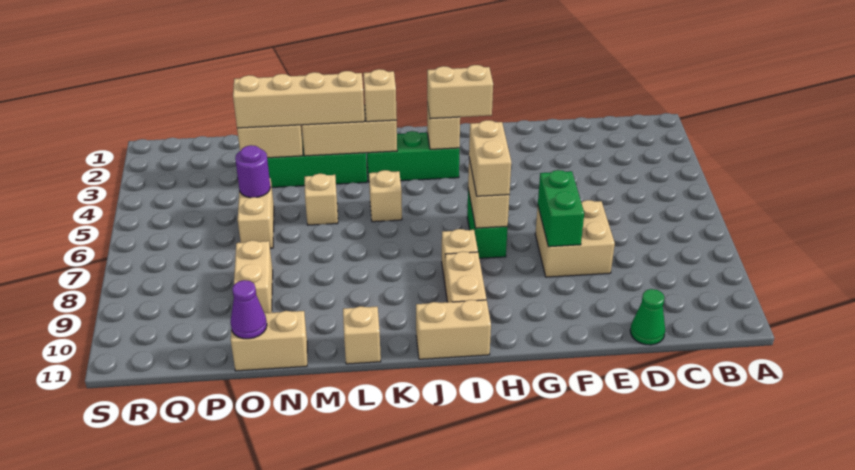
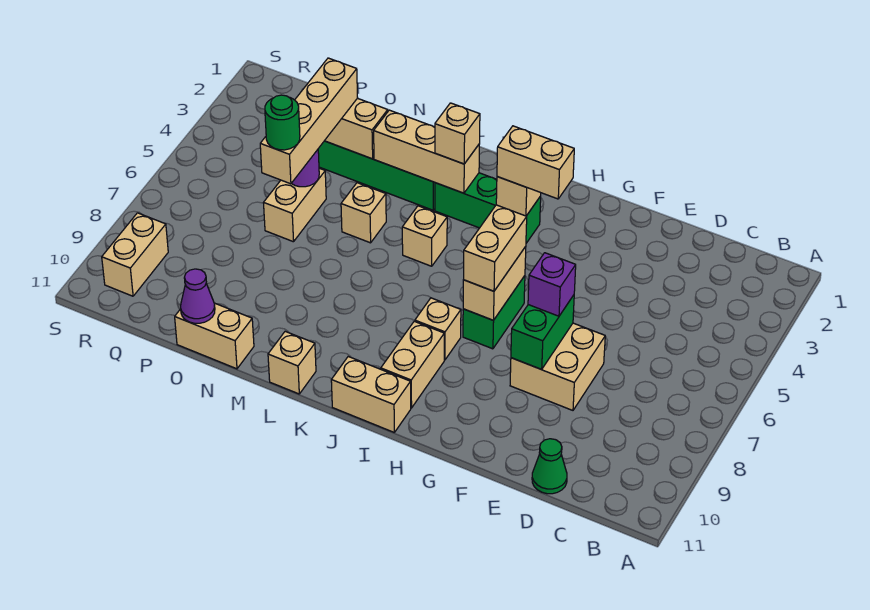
none -> purple 1x1 brick [528,253,576,316]
tan 1x4 brick [233,71,365,128] -> tan 1x4 brick turned to [260,58,358,184]
none -> green 1x1 round brick [265,95,300,150]
tan 1x2 brick [234,240,273,313] -> tan 1x2 brick moved to [102,213,168,296]

